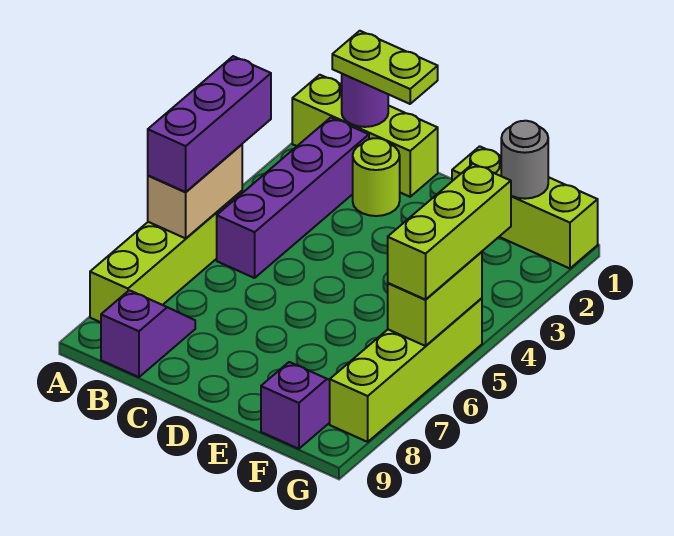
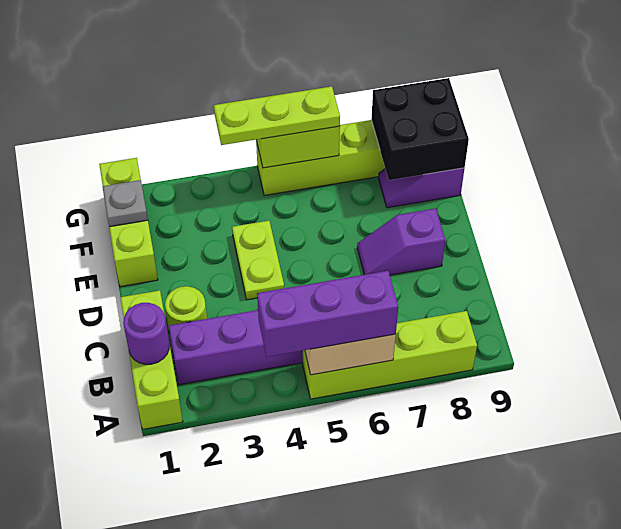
lime 1x2 plate [332,31,438,104] -> lime 1x2 plate moved to [232,221,284,300]
purple 1x2 slope [101,290,195,377] -> purple 1x2 slope moved to [357,208,445,275]
grey 1x1 round brick [501,121,548,199] -> grey 1x1 plate [103,180,148,227]
none -> black 2x2 brick [371,78,469,180]
lime 1x3 brick [388,164,511,300] -> lime 1x3 plate [214,86,340,145]

